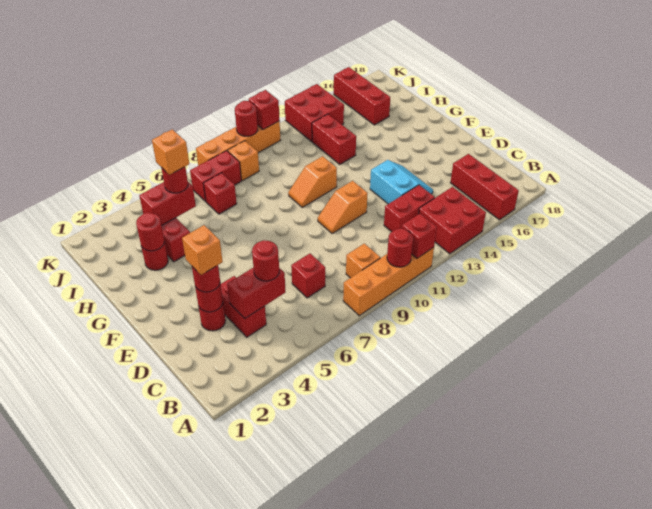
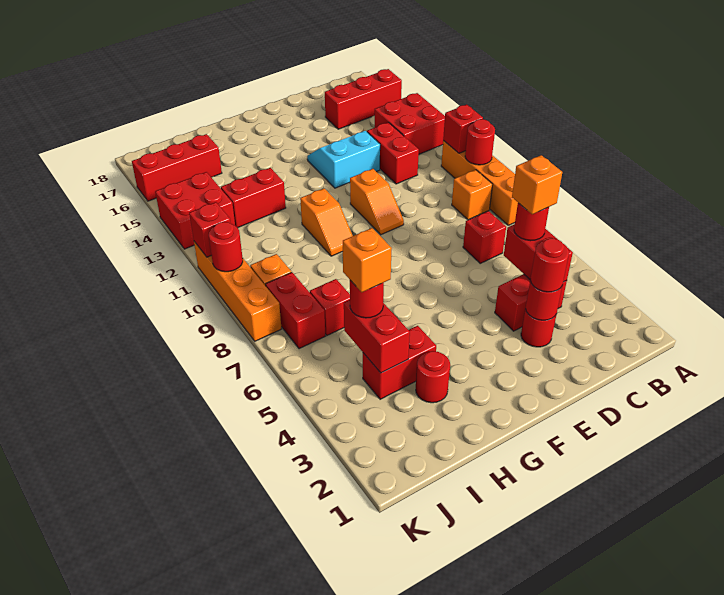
orange 1x1 brick [182,225,223,275] -> orange 1x1 brick moved to [512,155,562,214]
red 1x1 round brick [136,213,164,251] -> none

